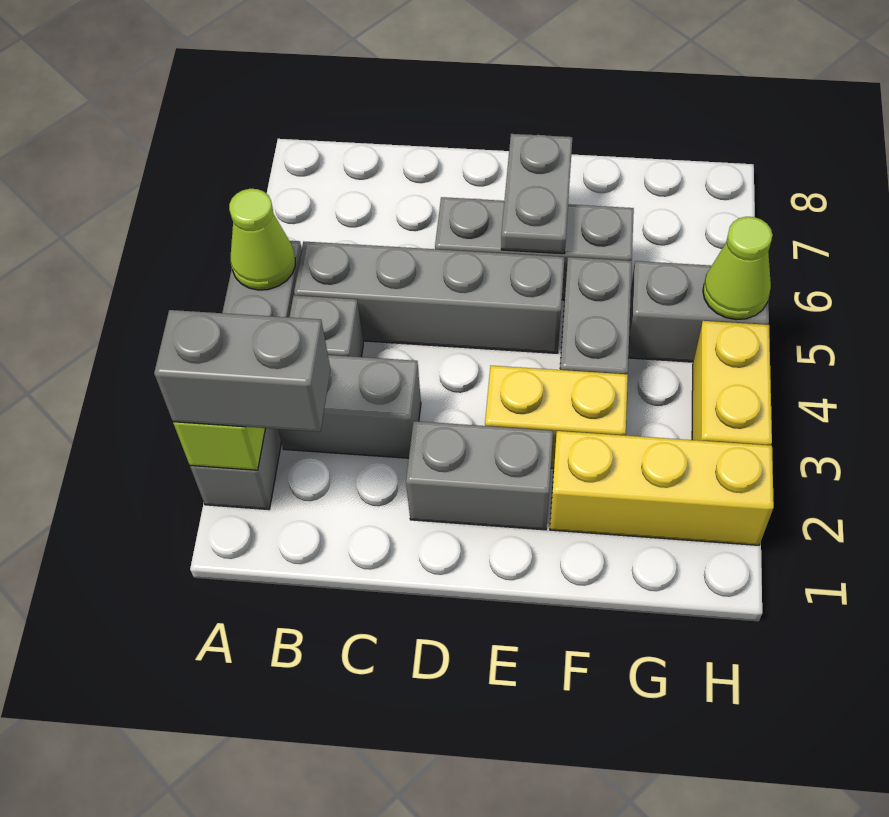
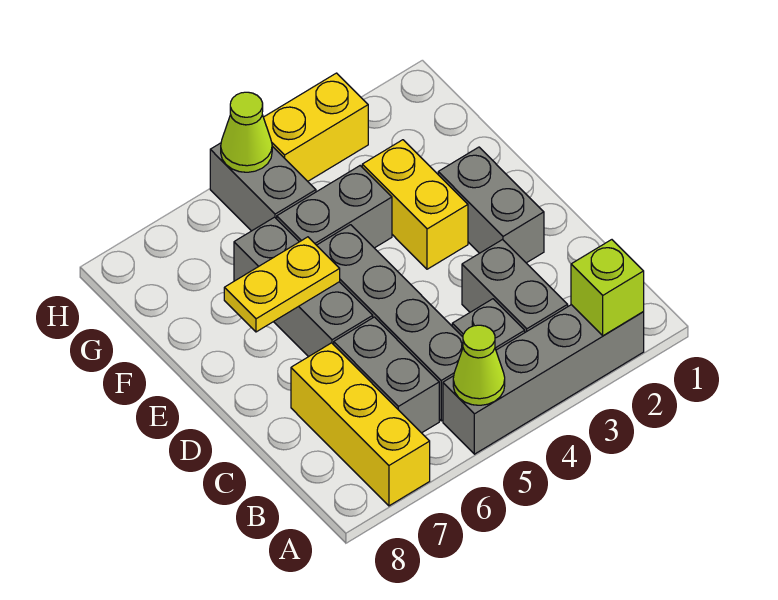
grey 1x2 brick [154,310,331,432] -> grey 1x2 brick moved to [334,317,439,433]
grey 1x2 plate [501,134,572,254] -> yellow 1x2 plate [224,237,340,332]
yellow 1x3 brick [550,431,774,545] -> yellow 1x3 brick moved to [291,343,430,506]

